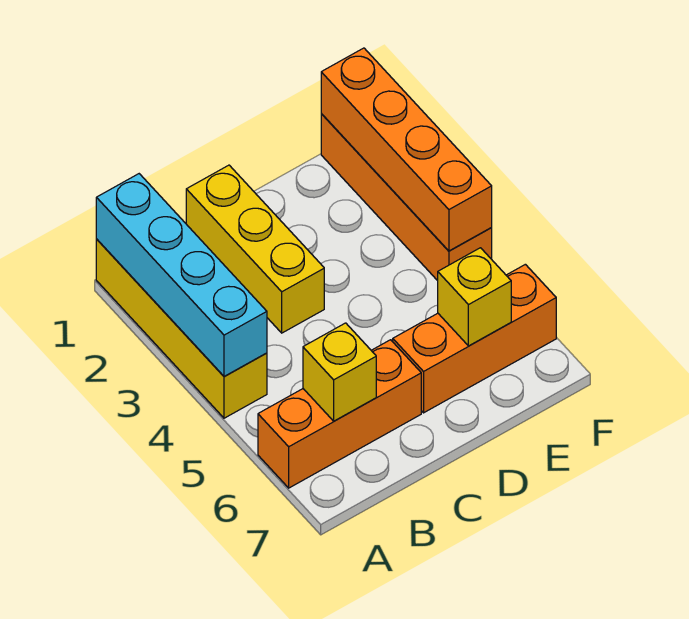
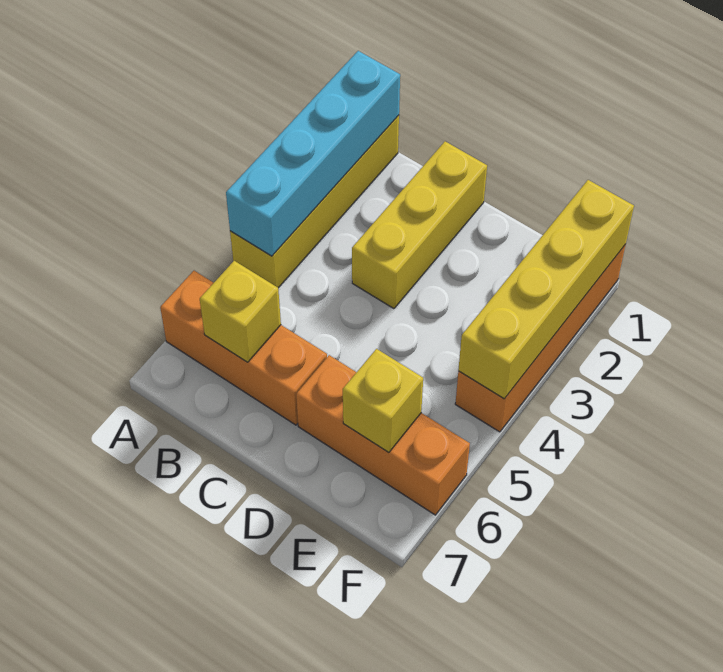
orange 1x4 brick [321,48,492,251] -> yellow 1x4 brick [458,180,634,399]

